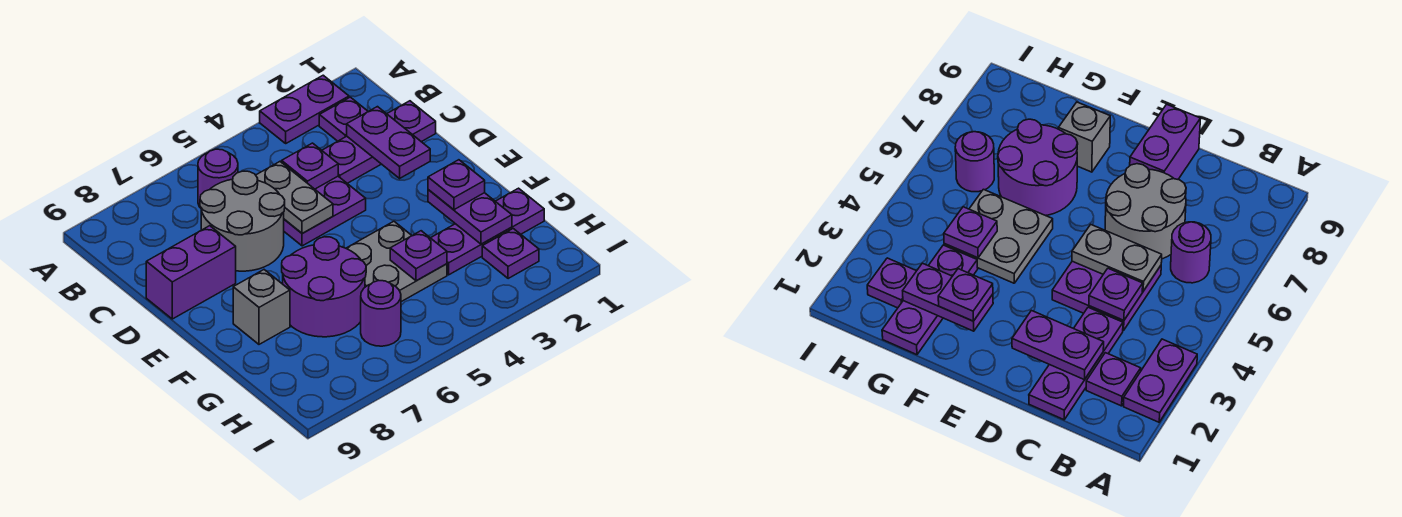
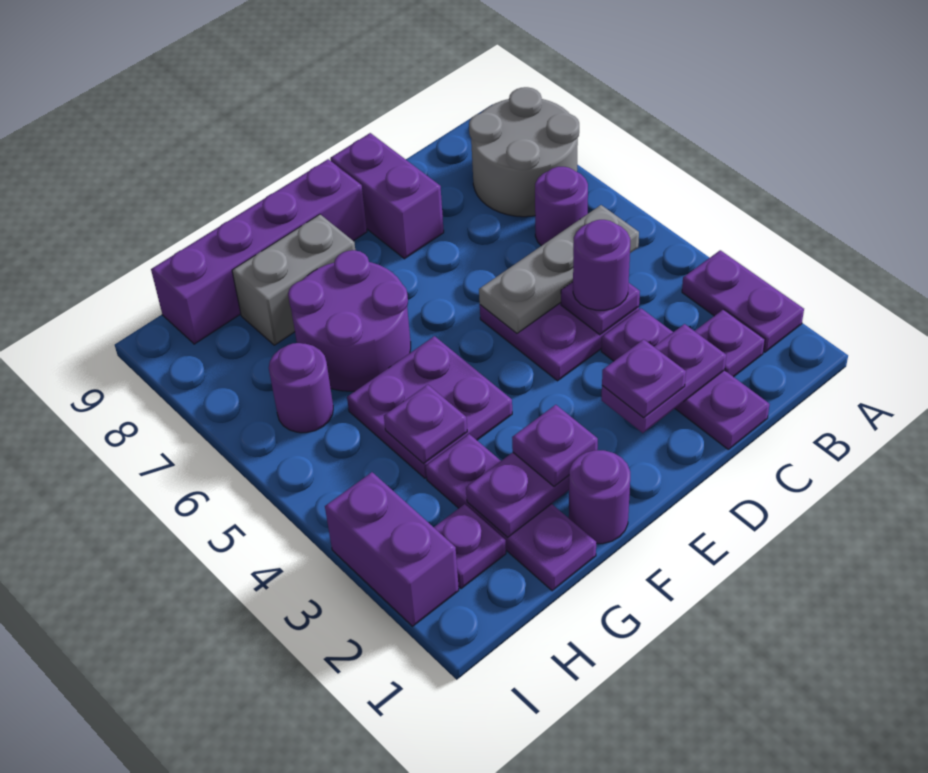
none -> purple 1x1 round brick [573,220,630,310]
grey 1x2 plate [256,162,333,234] -> grey 1x3 plate [479,205,639,333]
grey 2x2 round brick [200,171,285,271] -> grey 2x2 round brick moved to [469,87,579,217]
none -> purple 1x1 plate [602,339,686,417]
none -> purple 1x4 brick [151,159,367,344]
none -> purple 1x1 round brick [569,450,630,544]
grey 2x2 plate [346,221,447,302] -> purple 2x2 plate [347,336,512,478]
grey 1x1 brick [233,270,290,344] -> grey 1x2 brick [232,214,355,345]
none -> purple 1x2 brick [325,472,459,626]

